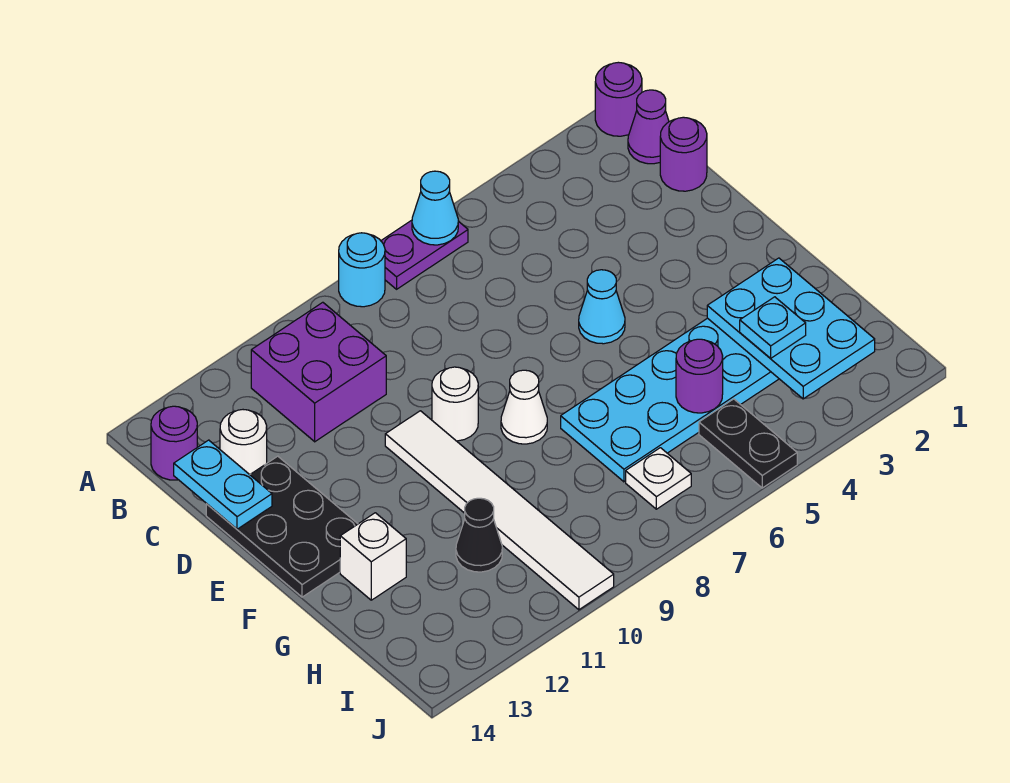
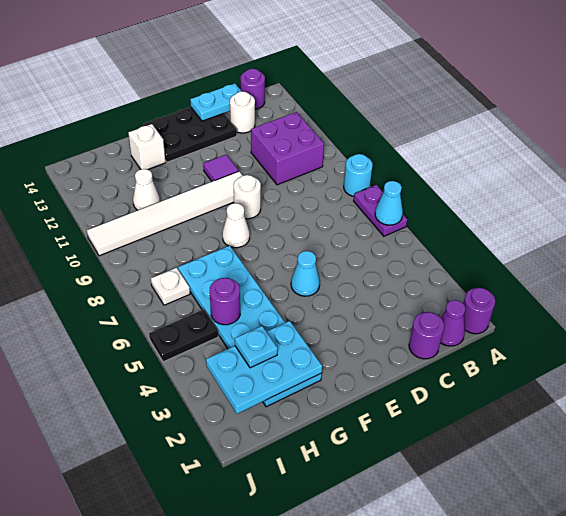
none -> purple 1x1 tile [203,155,239,181]
black 1x1 cone [456,498,502,572] -> white 1x1 cone [133,169,160,210]

